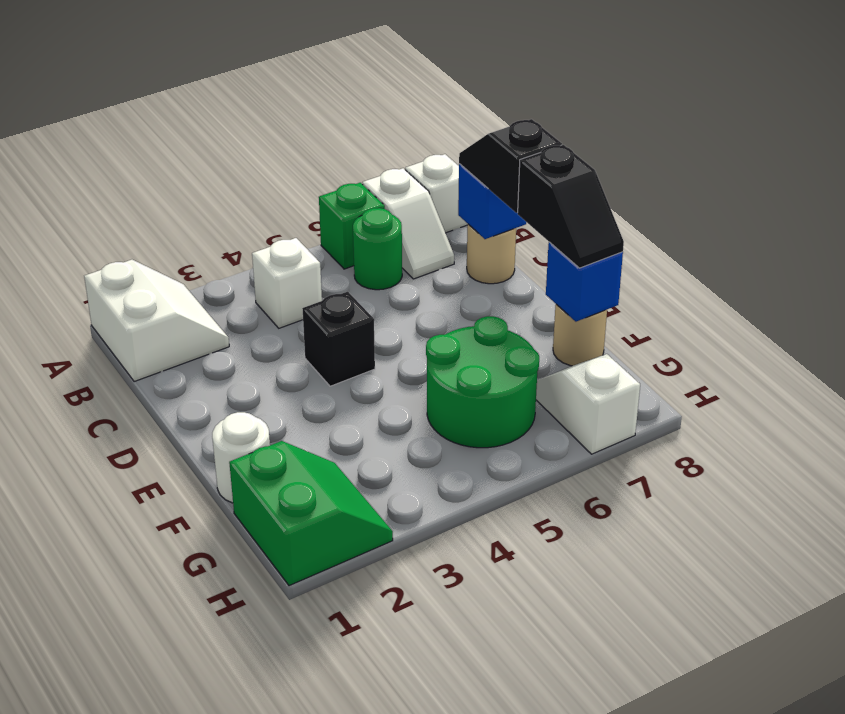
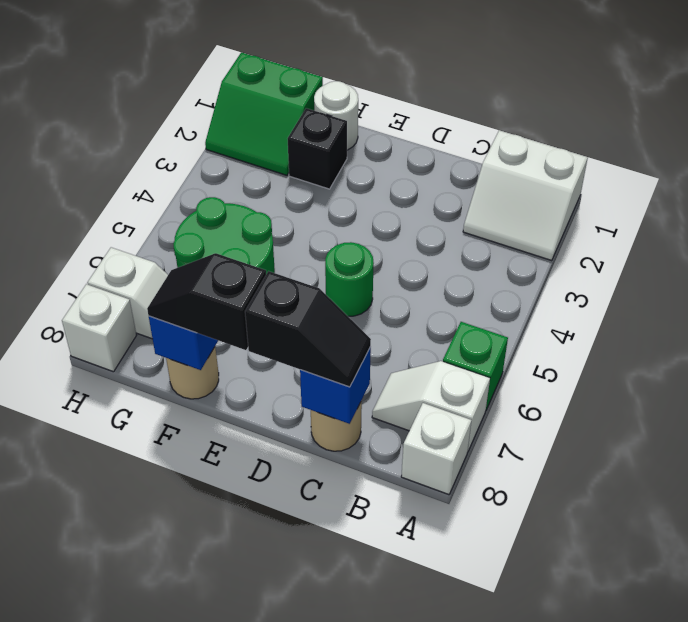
white 1x1 brick [252,238,322,328] -> white 1x1 brick moved to [62,284,137,372]
green 1x1 round brick [353,208,402,290] -> green 1x1 round brick moved to [325,242,374,316]
black 1x1 brick [302,292,375,386] -> black 1x1 brick moved to [288,108,347,189]

